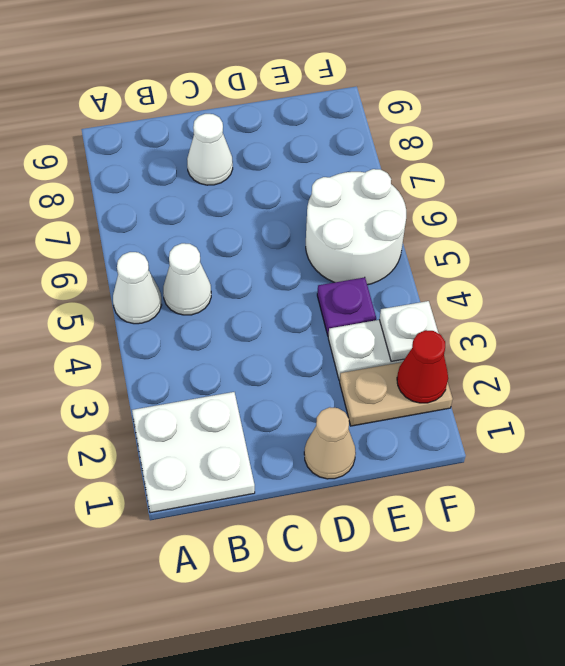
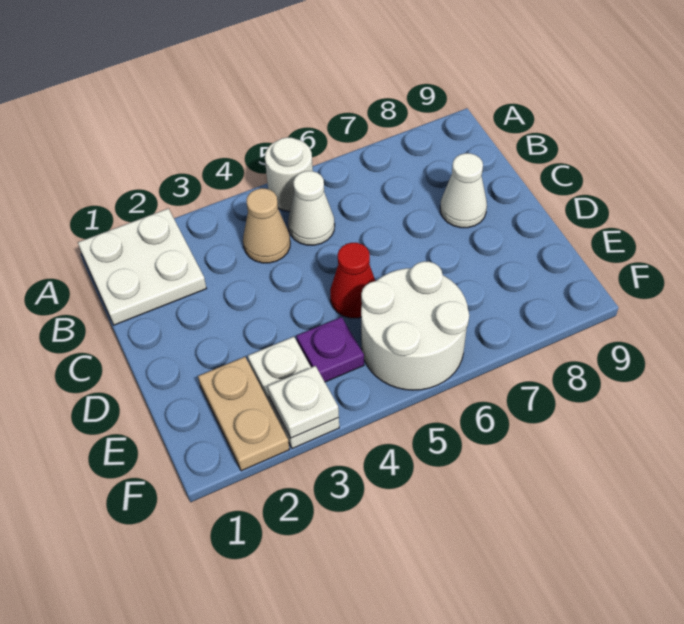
white 1x1 cone [113,252,162,324] -> white 1x1 round brick [265,137,313,211]
tan 1x1 cone [304,407,356,479] -> tan 1x1 cone moved to [243,188,290,263]
red 1x1 cone [397,330,448,403] -> red 1x1 cone moved to [330,243,375,318]

